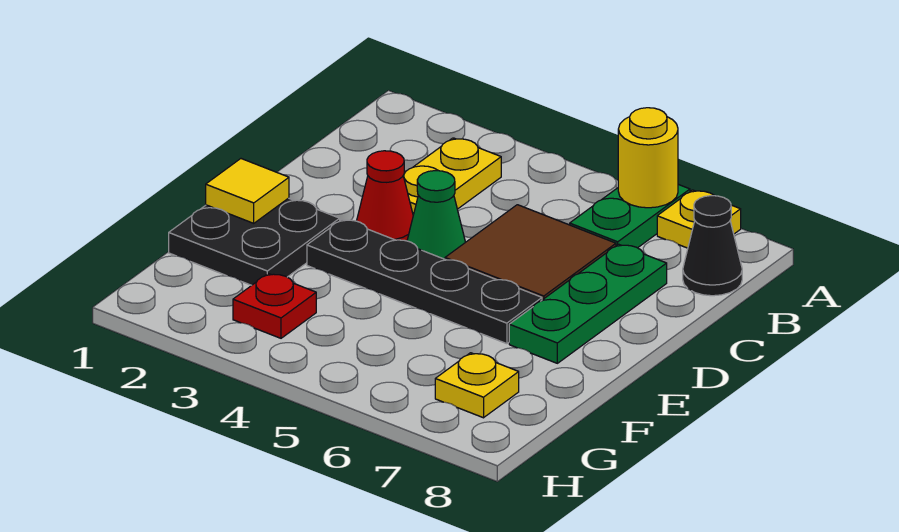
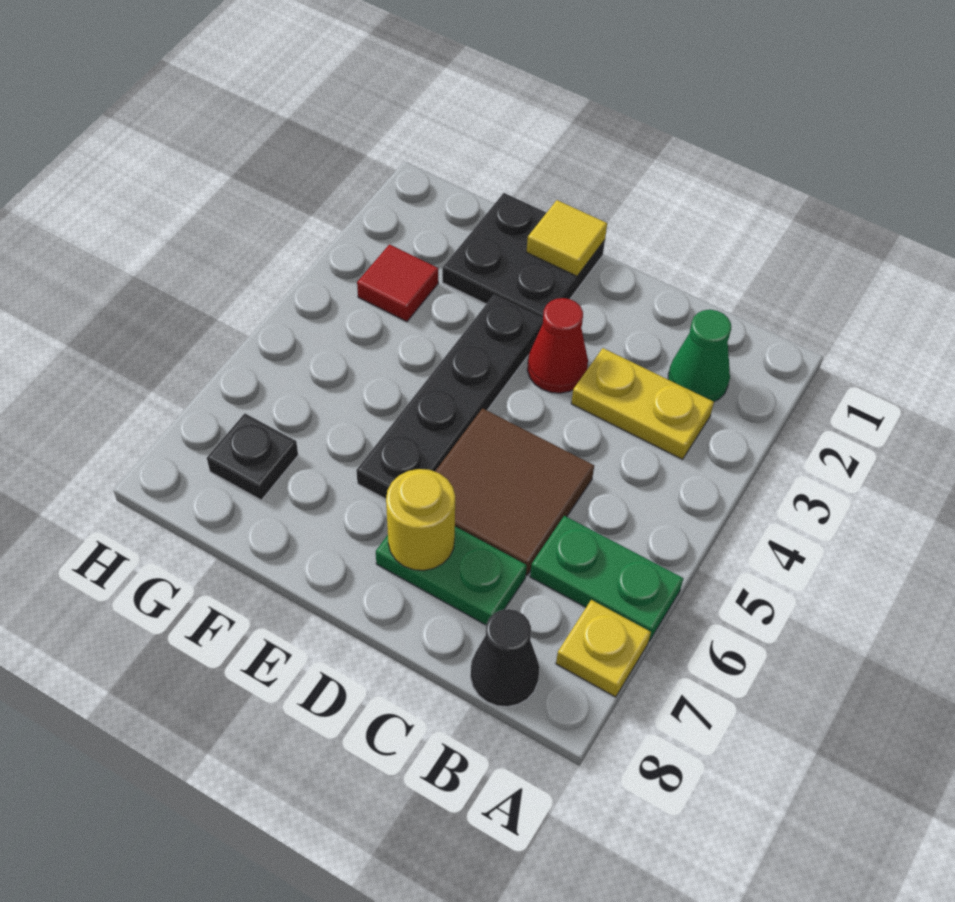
yellow 1x1 round brick [618,108,678,208] -> yellow 1x1 round brick moved to [386,469,455,570]
green 1x3 plate [509,244,667,363] -> green 1x2 plate [376,527,527,625]
green 1x1 cone [407,171,465,259] -> green 1x1 cone moved to [668,310,731,402]
red 1x1 plate [233,274,316,338] -> red 1x1 tile [357,244,438,322]
yellow 1x1 plate [435,353,519,418] -> black 1x1 plate [207,413,298,500]

